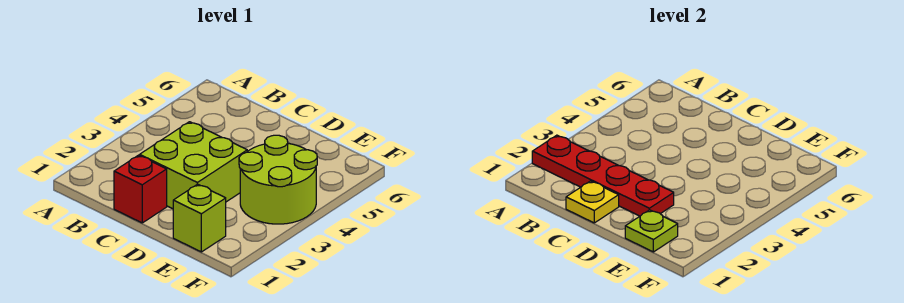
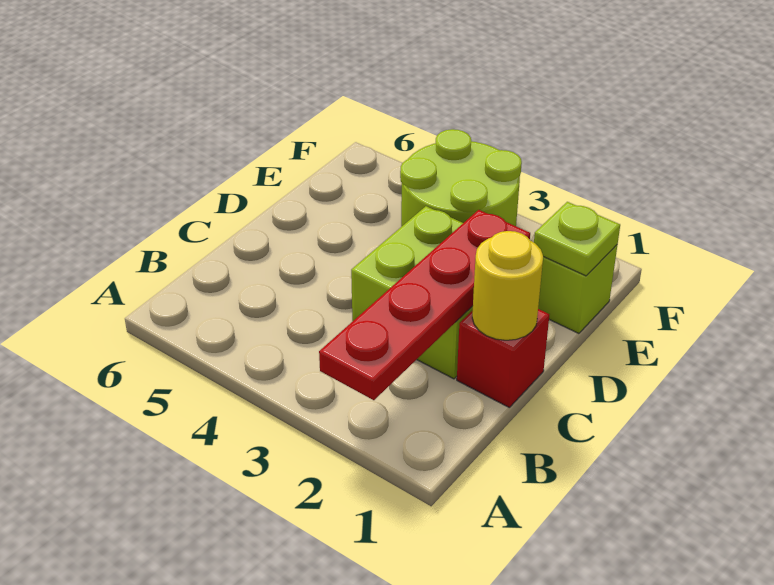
yellow 1x1 plate [566,181,619,223] -> yellow 1x1 round brick [472,231,543,340]

